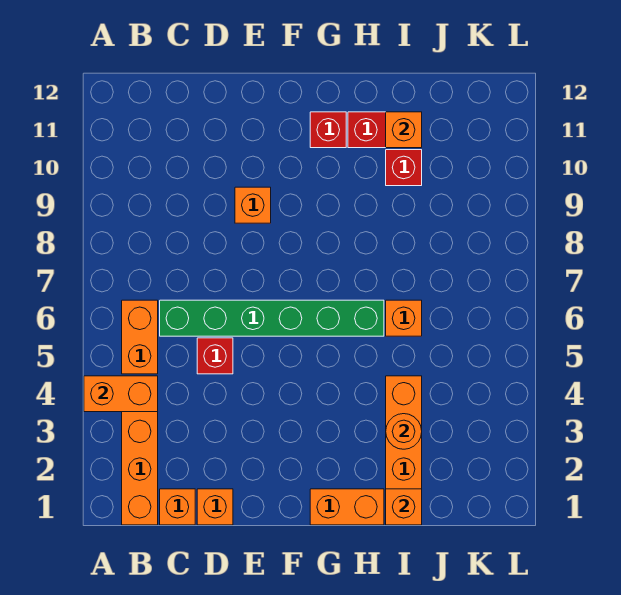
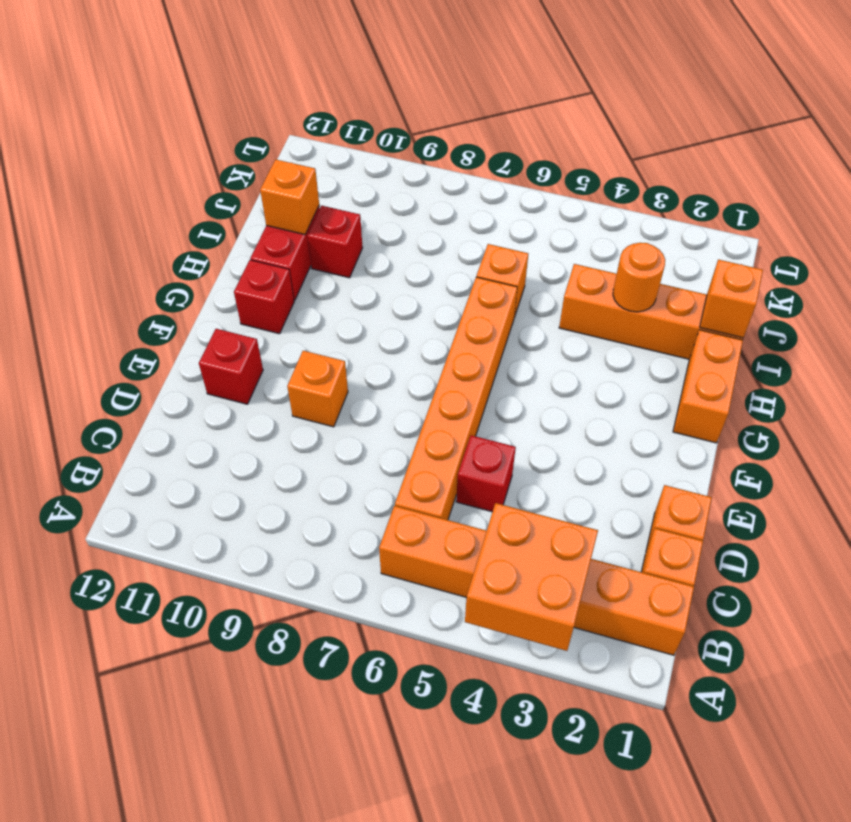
orange 1x2 brick [84,376,158,412] -> orange 2x2 brick [465,503,598,651]
green 1x6 brick [160,300,384,336] -> orange 1x6 brick [395,277,517,520]
none -> red 1x1 brick [199,329,263,404]

